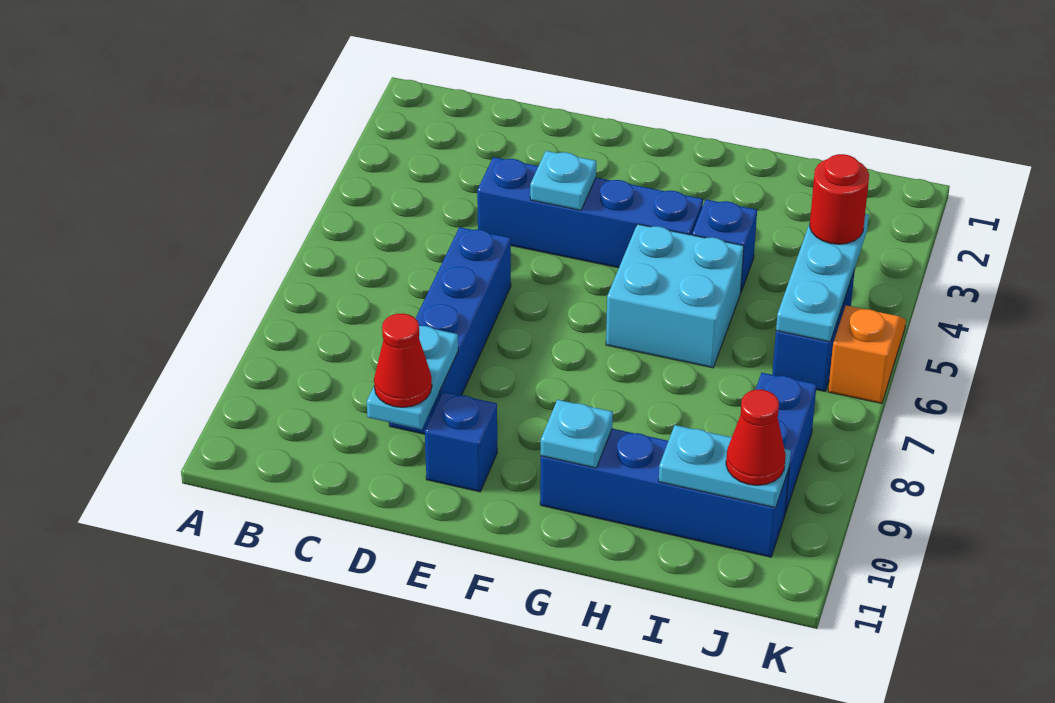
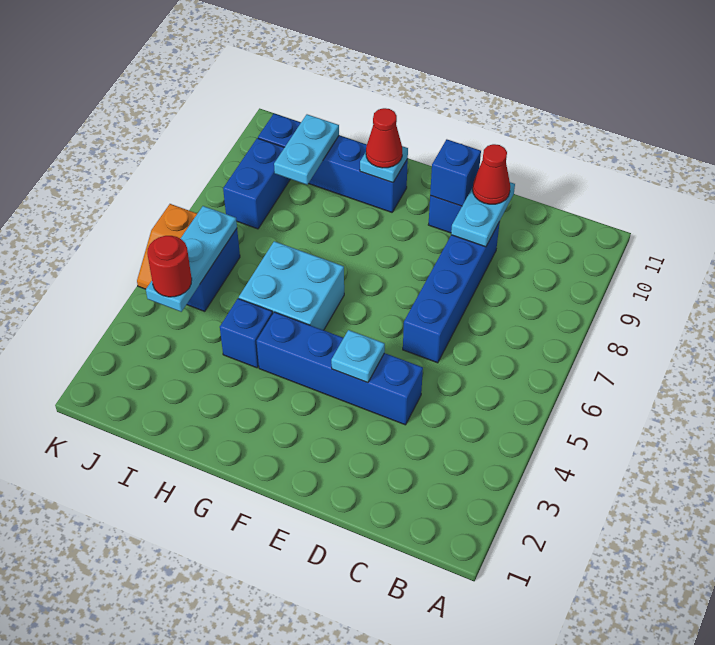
none -> blue 1x1 brick [430,139,481,206]
cyan 1x2 plate [659,425,791,508] -> cyan 1x2 plate turned to [274,114,339,185]
red 1x1 cone [726,390,786,485] -> red 1x1 cone moved to [366,108,402,168]

